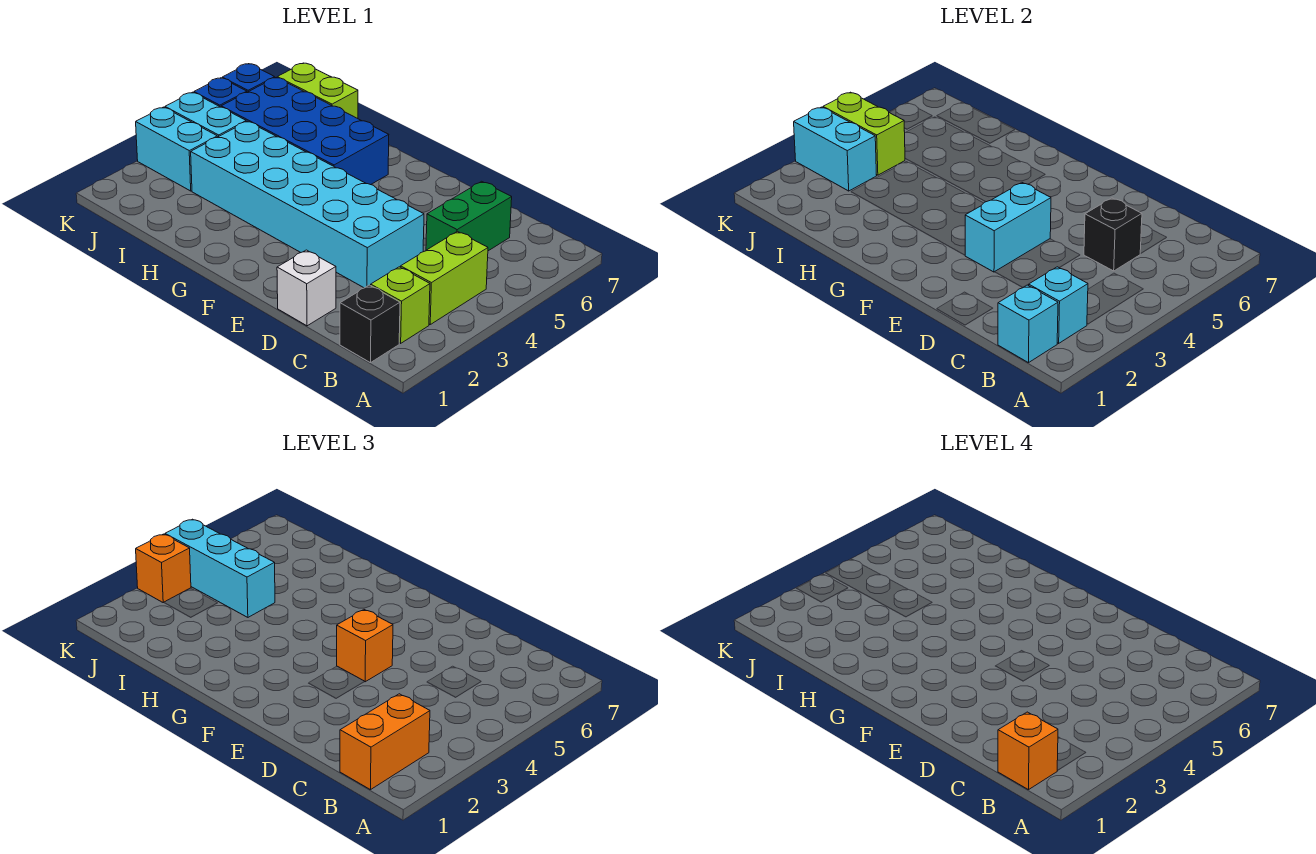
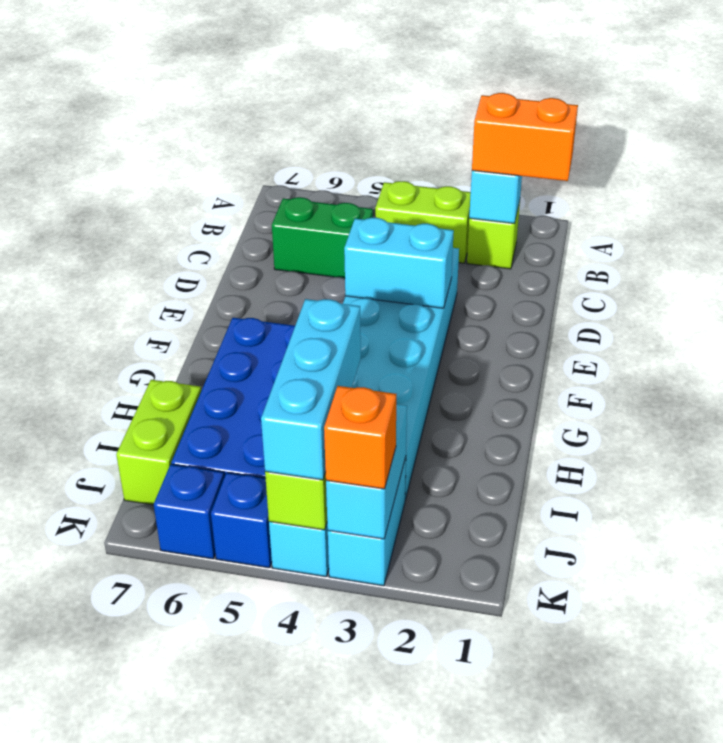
black 1x1 brick [340,285,400,363] -> none
cyan 1x1 brick [998,285,1058,363] -> none
orange 1x1 brick [998,712,1058,790] -> none
black 1x1 brick [1084,198,1142,271] -> none
white 1x1 brick [277,250,336,326] -> none
orange 1x1 brick [337,610,393,682] -> none

